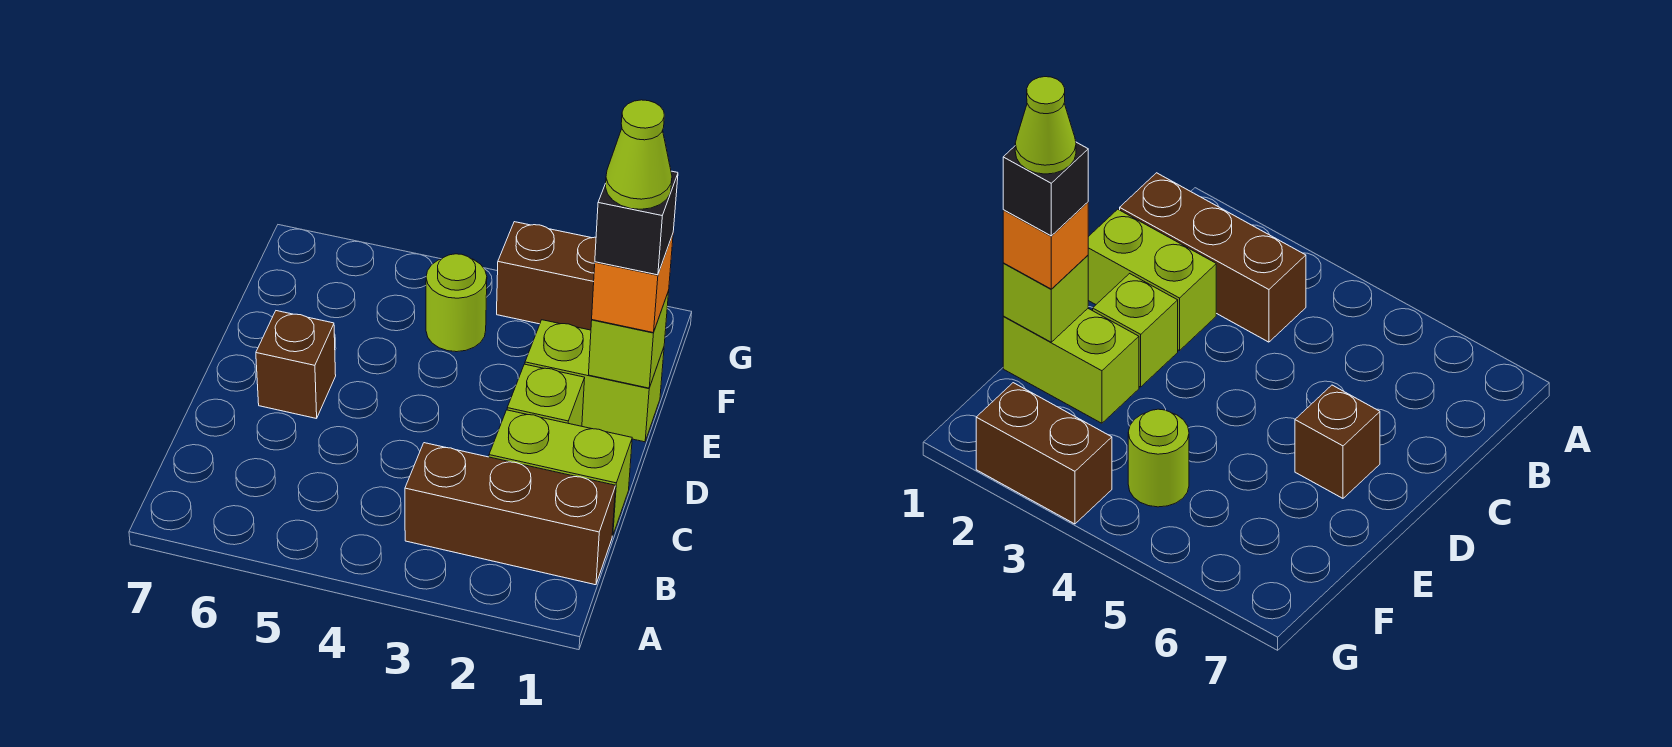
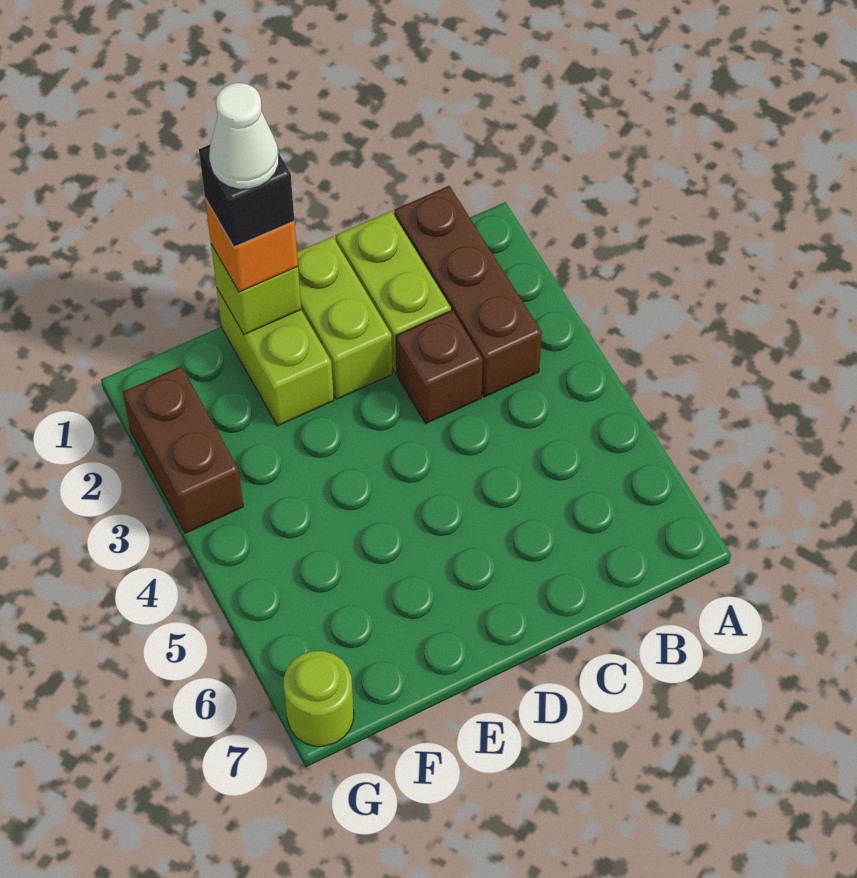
lime 1x1 brick [507,364,585,426] -> lime 1x2 brick [297,236,392,399]
brown 1x1 brick [256,311,336,419] -> brown 1x1 brick moved to [396,310,483,424]
lime 1x1 cone [606,100,672,209] -> white 1x1 cone [209,83,279,189]
lime 1x1 round brick [426,254,487,352] -> lime 1x1 round brick moved to [284,651,354,746]

